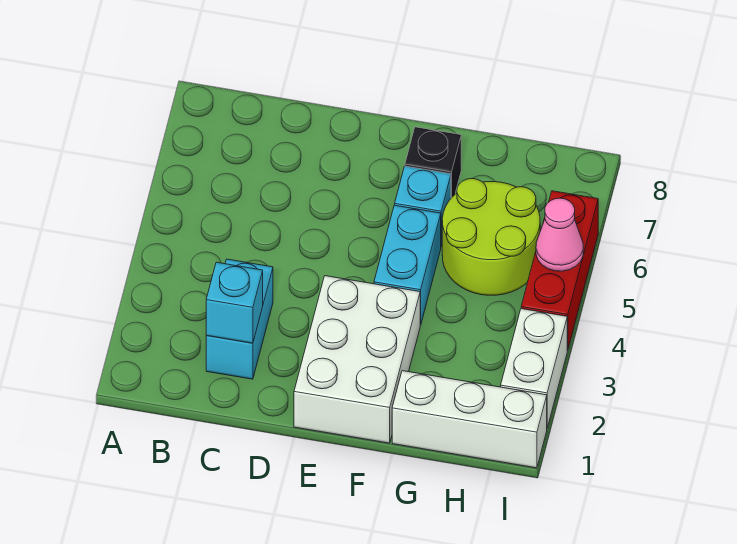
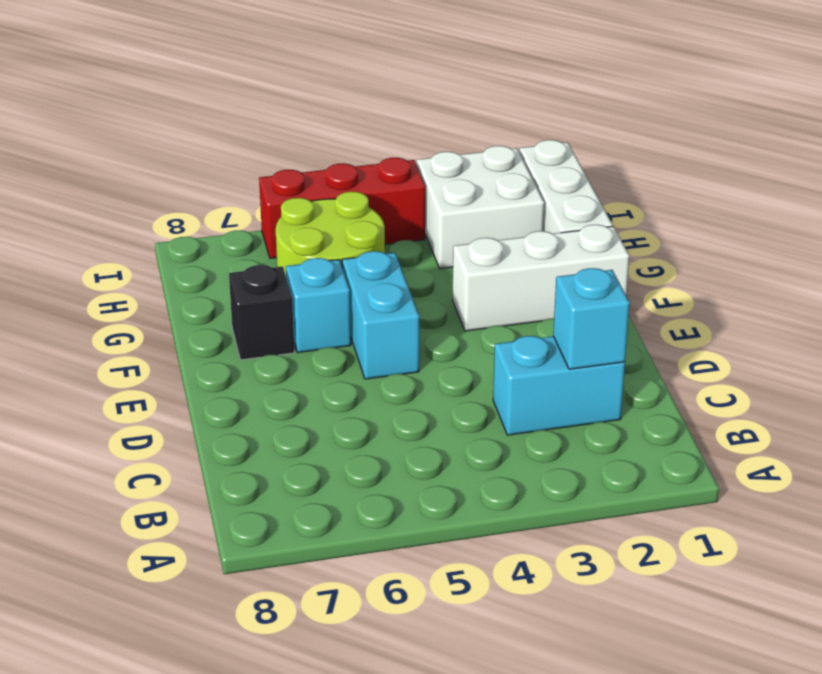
white 2x3 brick [294,276,420,443] -> white 1x3 brick [453,225,629,331]
cyan 1x2 brick [374,205,441,325] -> cyan 1x2 brick turned to [342,251,419,379]
white 1x2 brick [501,309,567,428] -> white 2x2 brick [417,146,544,269]
pink 1x1 cone [536,198,583,271] -> none

